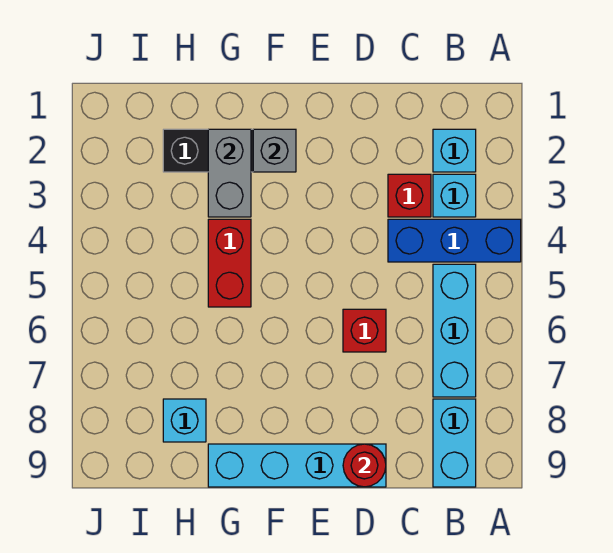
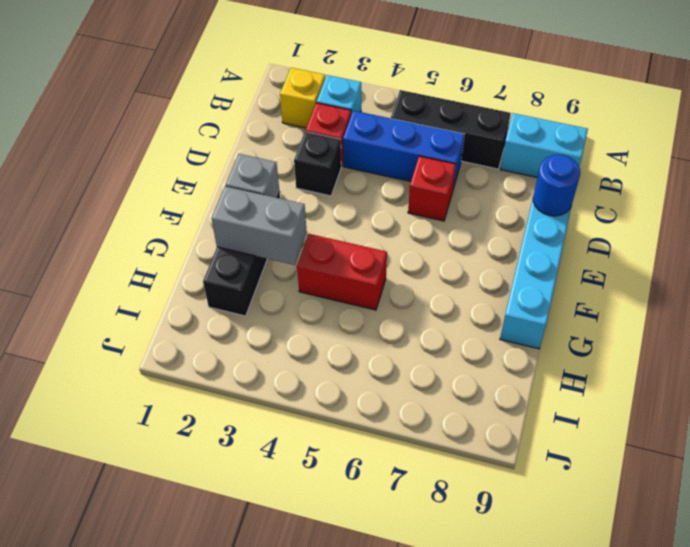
blue 1x3 brick [388,219,521,262] -> blue 1x3 brick turned to [343,111,464,188]
cyan 1x1 brick [433,129,476,172] -> yellow 1x1 brick [280,68,325,128]
cyan 1x3 brick [433,264,476,397] -> black 1x3 brick [391,90,511,169]
none -> black 1x1 brick [294,132,341,196]
red 1x1 round brick [343,444,386,487] -> blue 1x1 round brick [533,155,580,216]
cyan 1x1 brick [163,399,206,442] -> none

